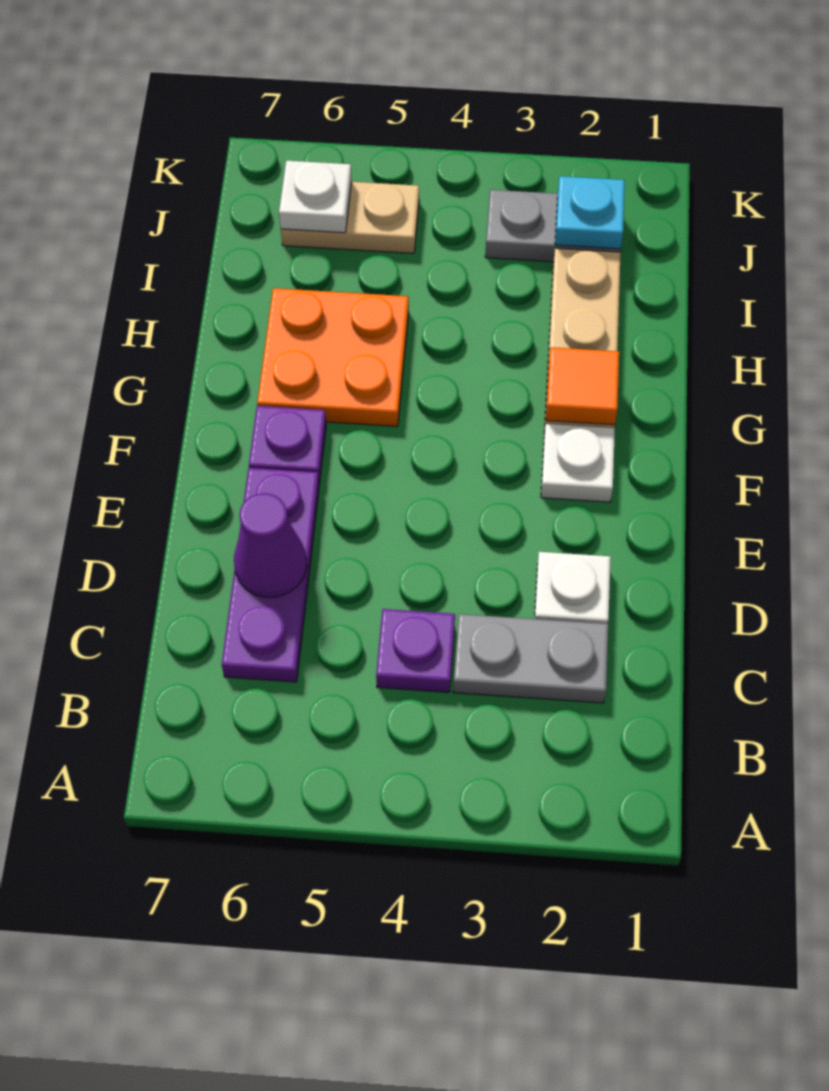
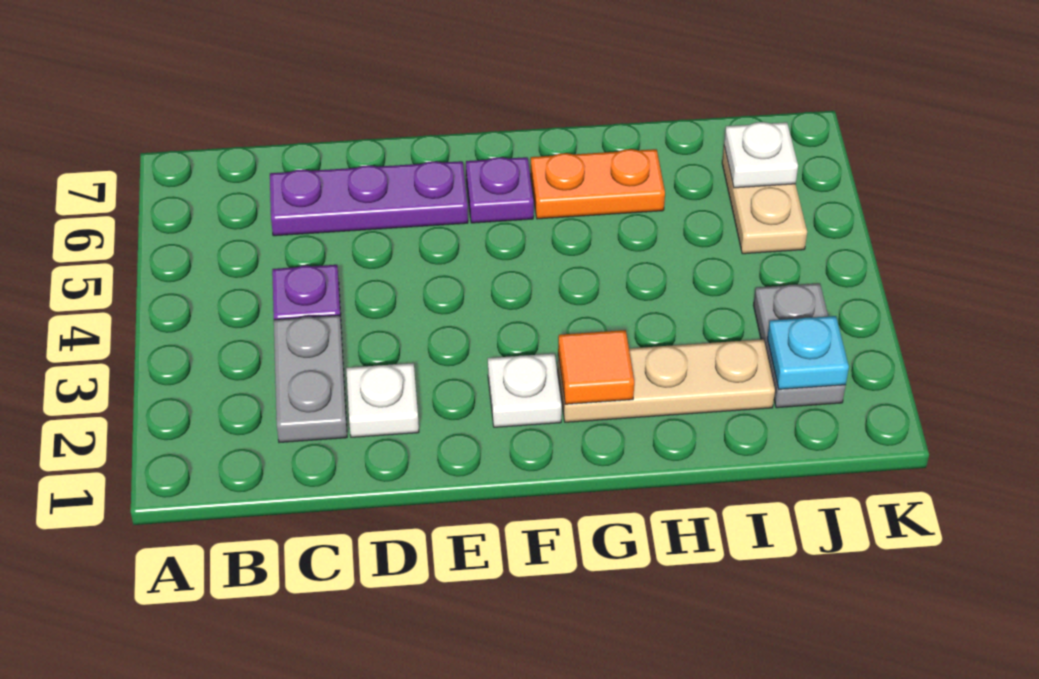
purple 1x1 cone [234,493,307,598] -> none
orange 2x2 plate [257,288,409,426] -> orange 1x2 plate [531,149,665,219]

